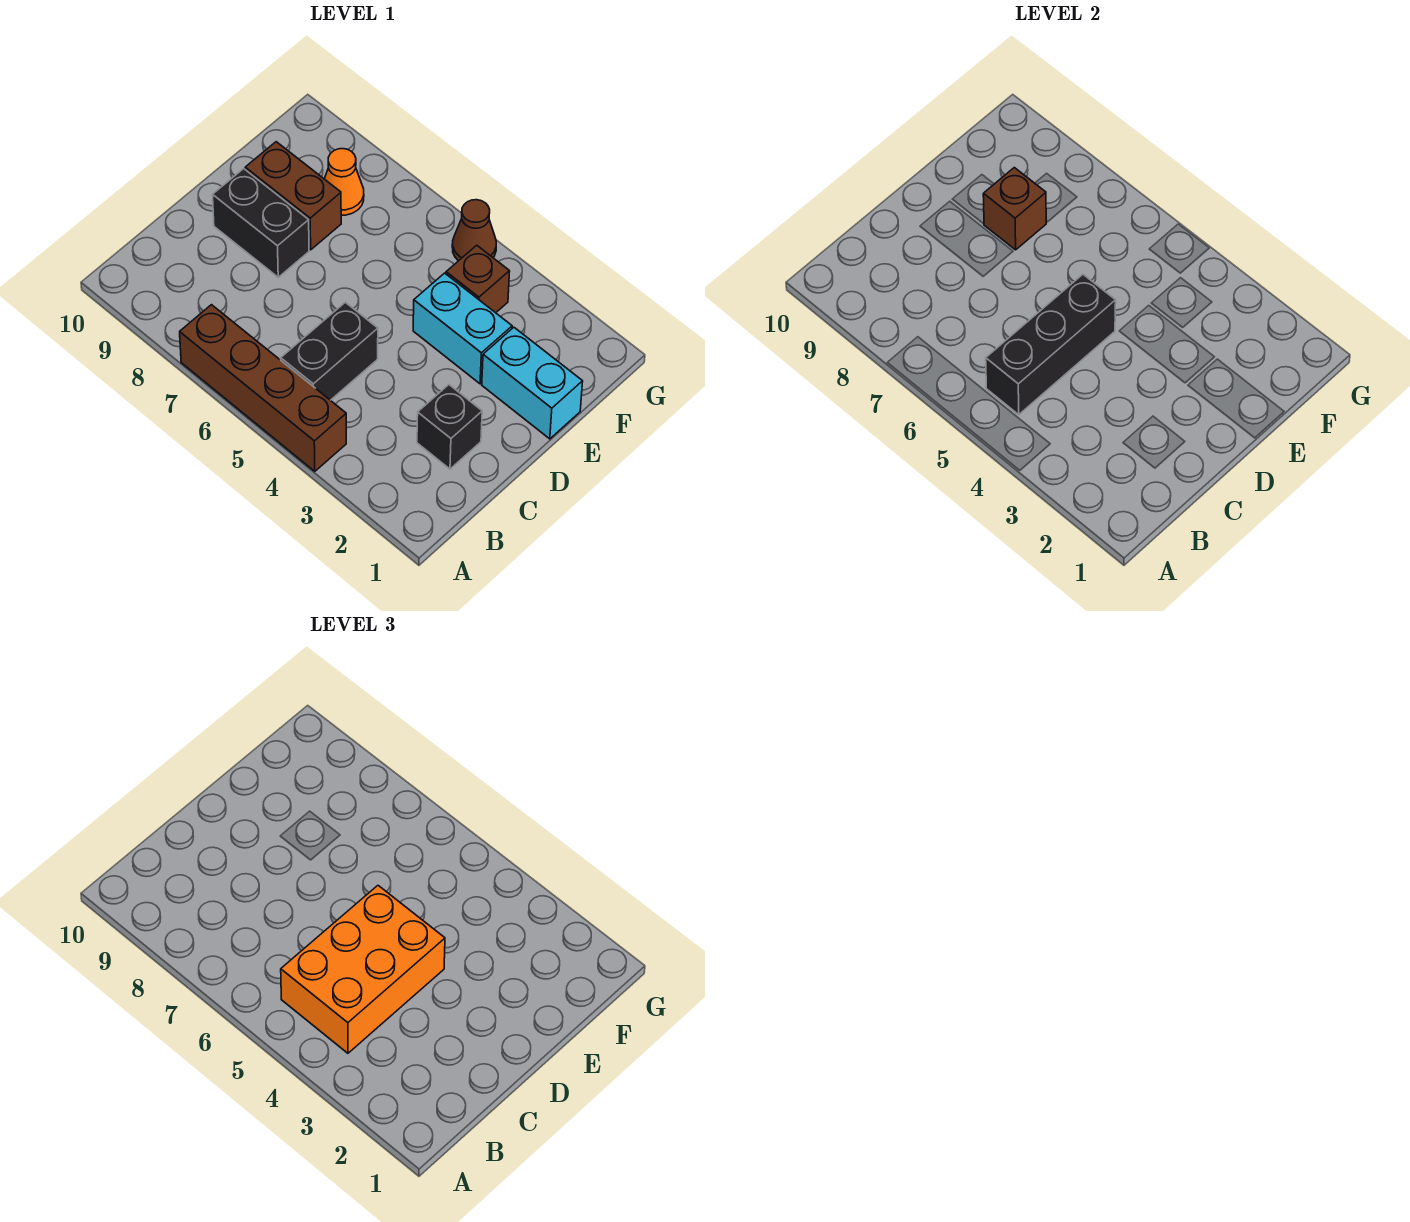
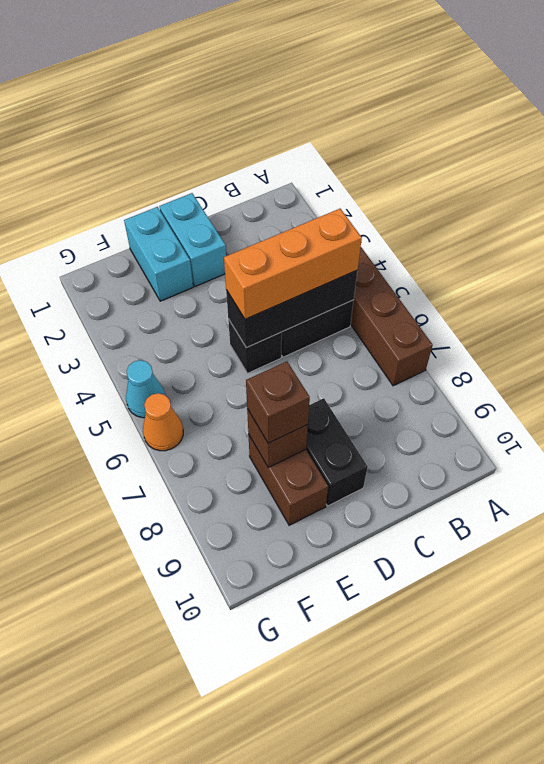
orange 2x3 brick [281,886,445,1053] -> orange 1x3 brick [224,209,362,319]
black 1x1 brick [417,385,482,469] -> black 1x1 brick moved to [228,319,282,373]
cyan 1x2 brick [413,273,512,384] -> cyan 1x2 brick moved to [159,193,226,287]
brown 1x1 brick [446,245,510,313] -> brown 1x1 brick moved to [246,361,310,443]
orange 1x1 cone [325,149,364,215] -> orange 1x1 cone moved to [143,393,183,451]
brown 1x1 cone [452,200,496,261] -> cyan 1x1 cone [126,360,165,418]

